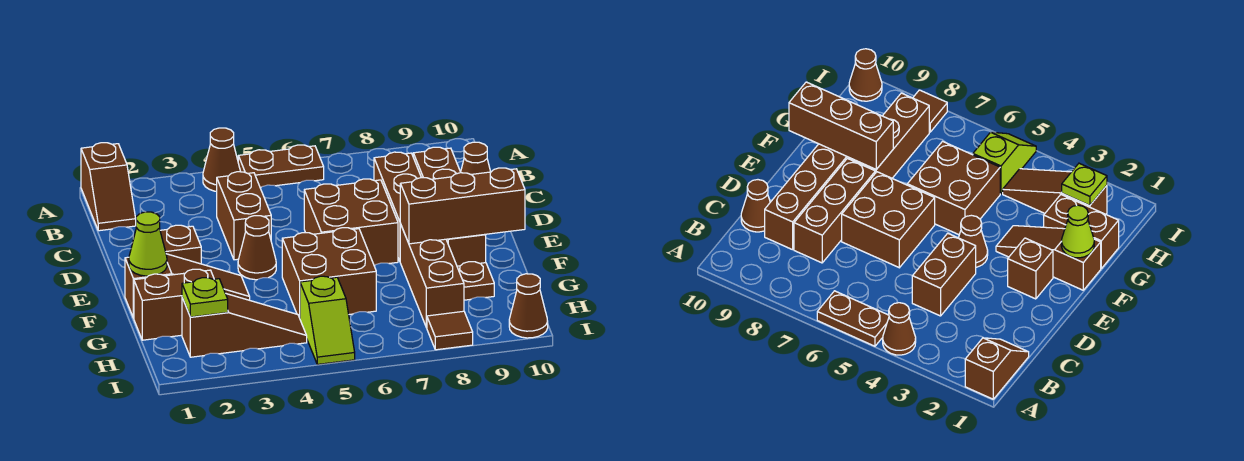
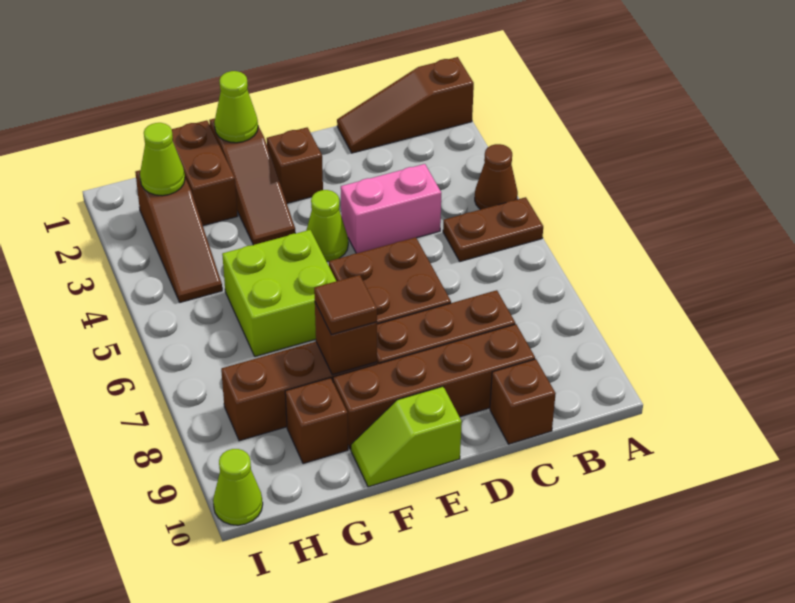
brown 1x2 slope [81,143,136,231] -> brown 1x3 slope [337,57,474,153]
brown 1x2 plate [238,145,324,188] -> brown 1x2 plate turned to [443,197,543,261]
brown 1x2 brick [217,172,271,260] -> pink 1x2 brick [341,164,441,253]
brown 1x1 cone [461,142,491,174] -> brown 1x1 brick [490,359,556,444]
brown 1x1 cone [238,216,276,280] -> lime 1x1 cone [306,190,348,261]
brown 2x2 brick [282,228,376,318] -> lime 2x2 brick [222,230,336,356]
brown 1x3 brick [400,168,525,244] -> brown 1x1 brick [315,303,377,375]
brown 1x1 plate [457,262,494,300] -> brown 1x1 brick [285,378,348,464]
lime 1x1 plate [182,278,228,317] -> lime 1x1 cone [140,123,185,196]
lime 1x2 slope [300,276,355,364] -> lime 1x2 slope moved to [351,386,462,487]
brown 1x1 tile [427,311,473,350] -> brown 1x1 tile moved to [314,275,377,335]
brown 1x1 cone [509,274,548,338] -> lime 1x1 cone [213,449,263,525]

